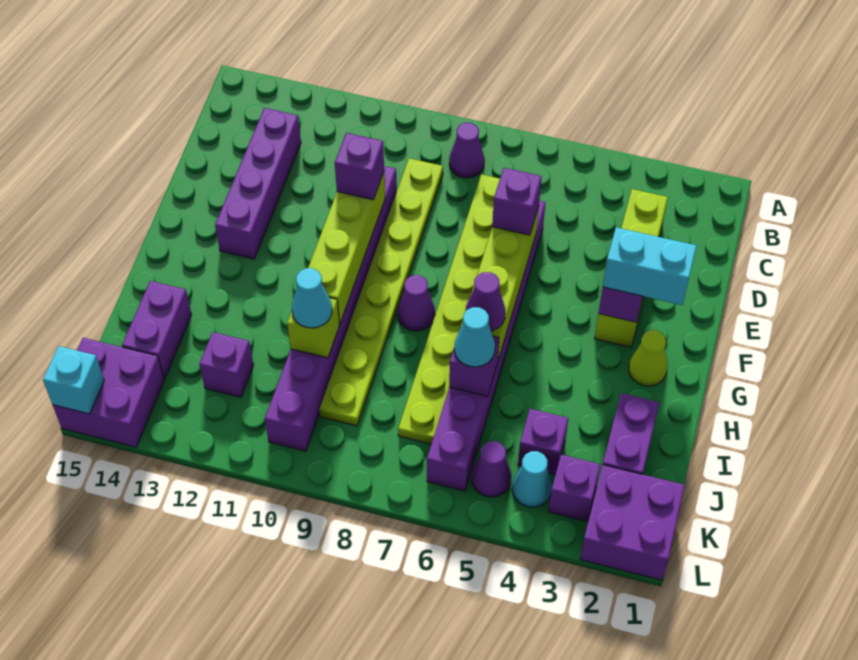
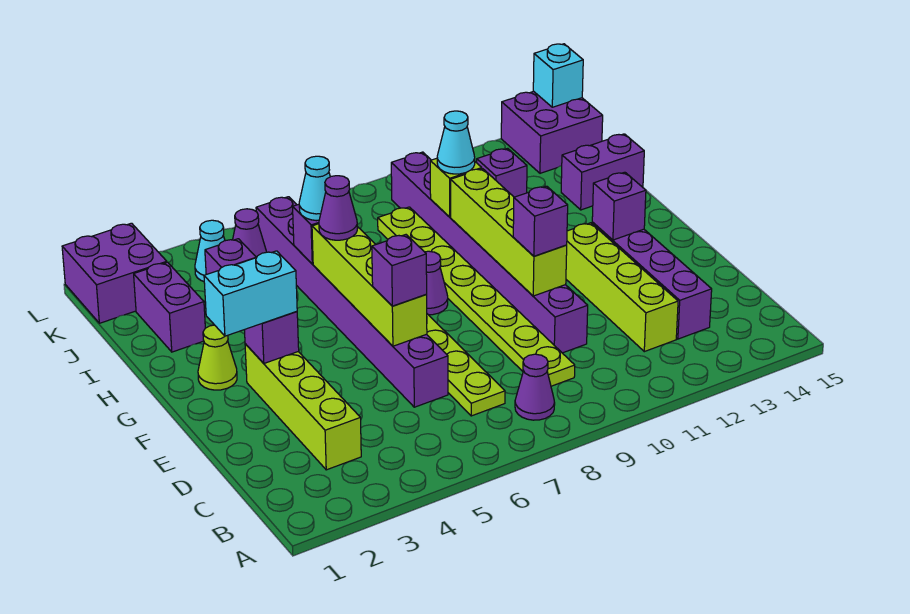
none -> lime 1x4 brick [566,223,678,352]
purple 1x2 brick [122,281,192,379] -> purple 1x2 brick turned to [561,134,644,210]
purple 1x1 brick [549,455,600,521] -> purple 1x1 brick moved to [592,172,646,240]

